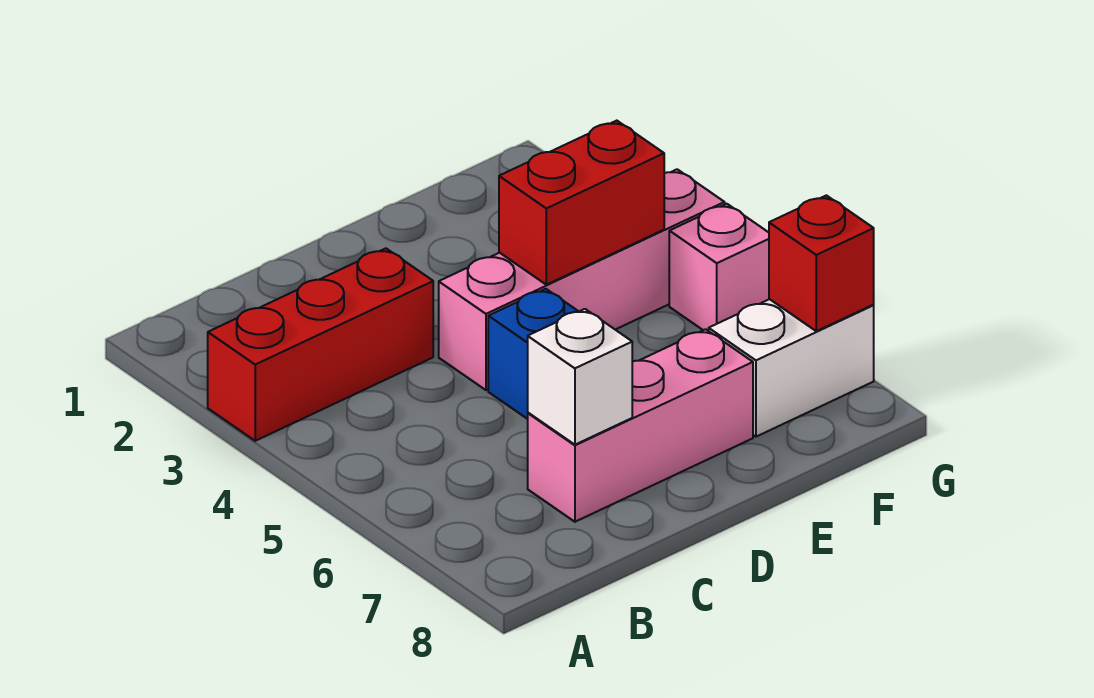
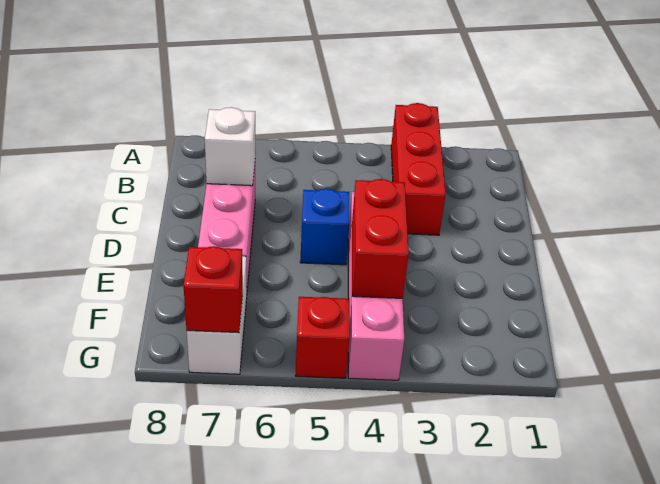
pink 1x1 brick [669,204,769,331] -> red 1x1 brick [296,297,350,378]

